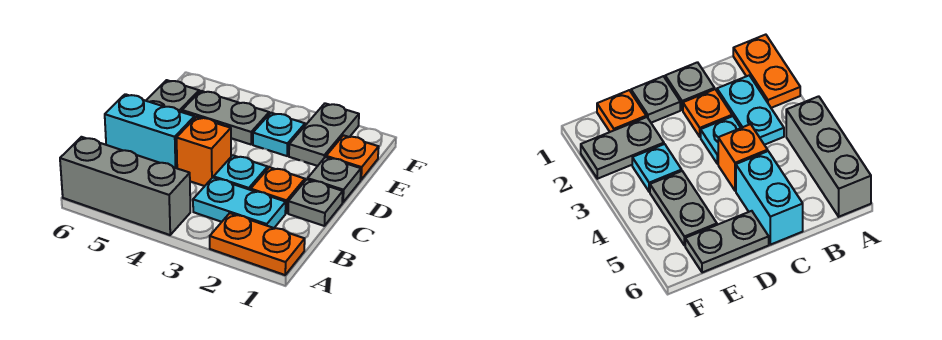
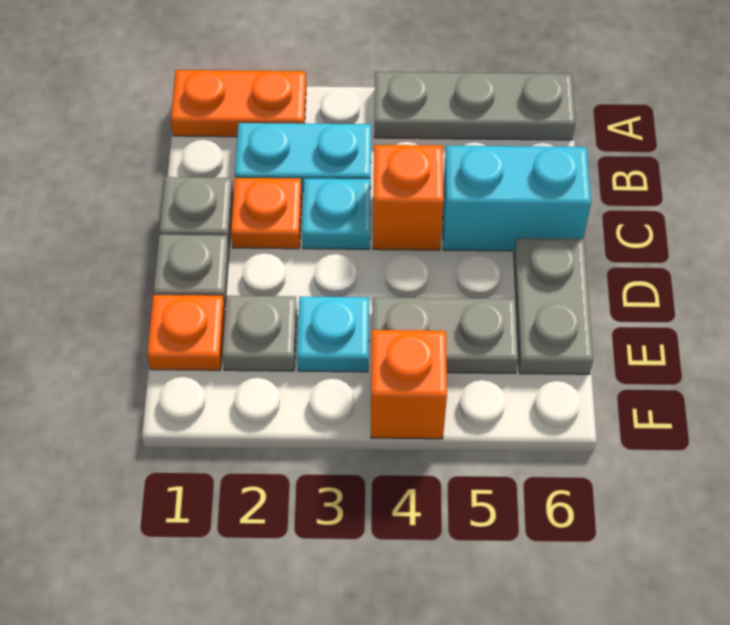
grey 1x3 brick [60,137,190,235] -> grey 1x3 plate [374,72,576,140]
grey 1x2 plate [289,103,359,166] -> grey 1x1 plate [222,296,297,371]
none -> orange 1x1 brick [371,330,447,439]

